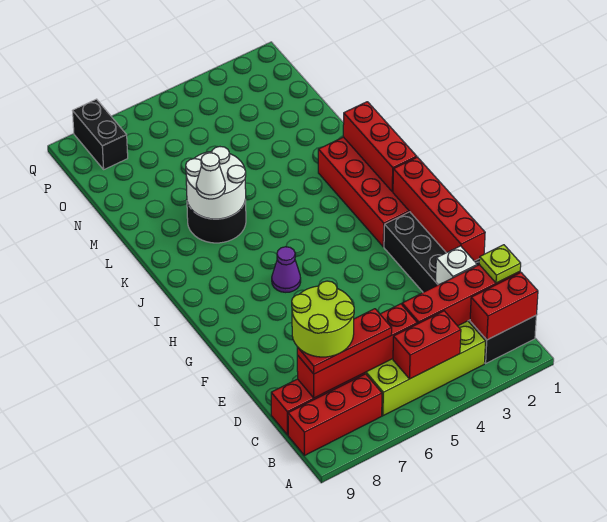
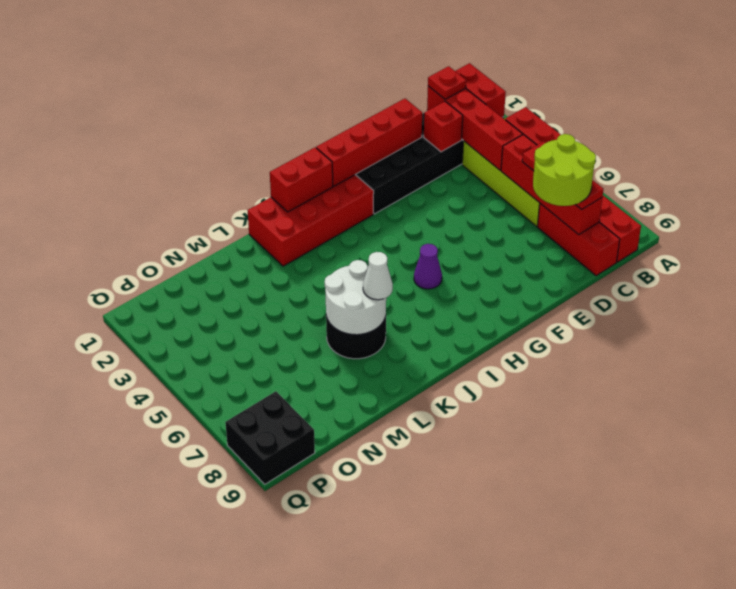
lime 1x1 plate [479,245,521,283] -> red 1x1 plate [428,66,466,99]
white 1x1 brick [436,246,477,285] -> red 1x1 brick [424,101,463,152]
red 1x3 brick [343,102,417,192] -> red 1x2 brick [270,147,333,212]
black 1x2 brick [73,99,128,169] -> black 2x2 brick [225,391,315,484]

